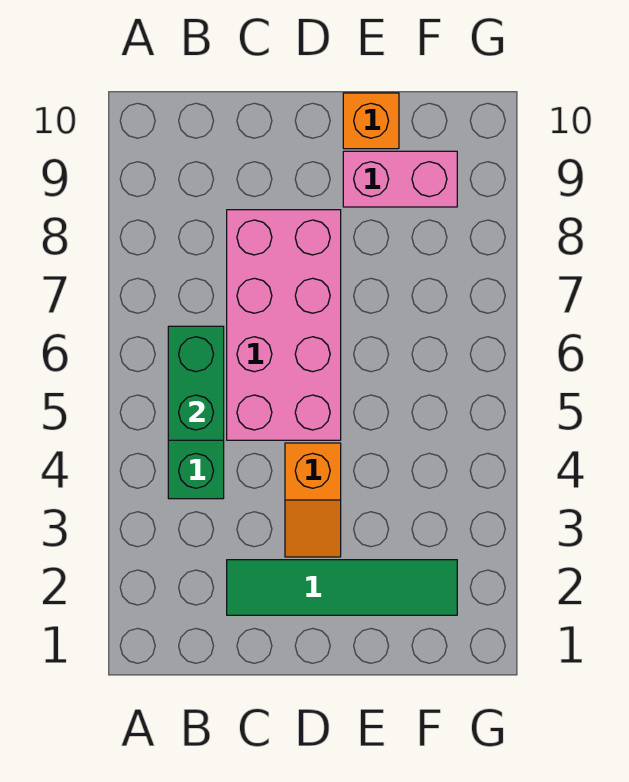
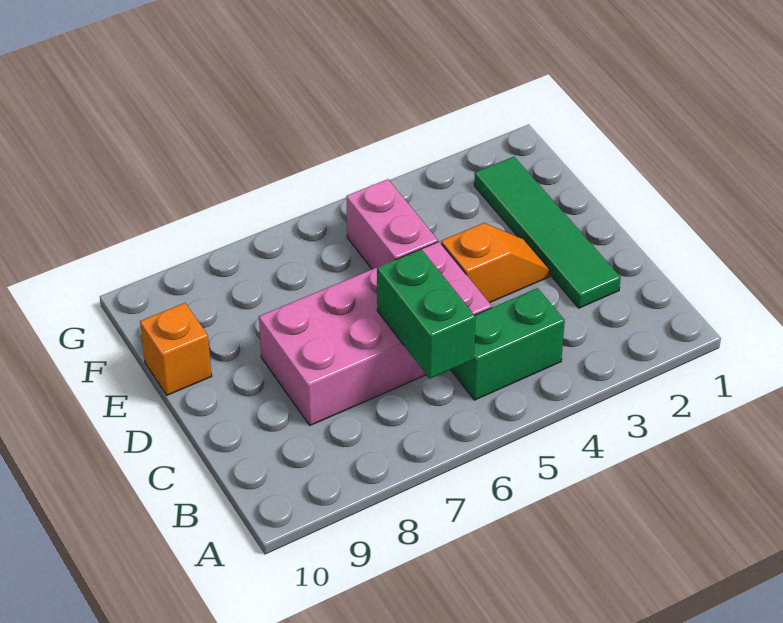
green 1x2 brick [168,326,224,440] -> green 1x2 brick turned to [377,249,476,378]
pink 1x2 brick [343,151,457,207] -> pink 1x2 brick moved to [346,179,438,269]

